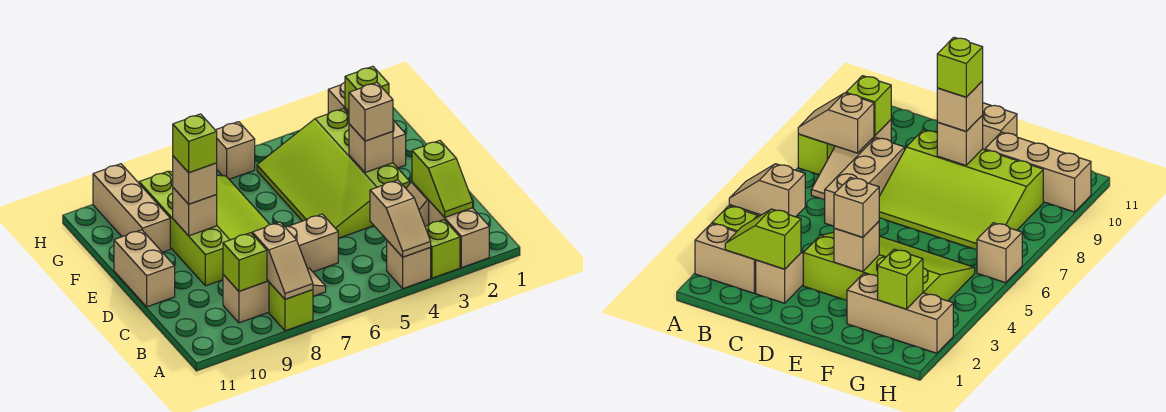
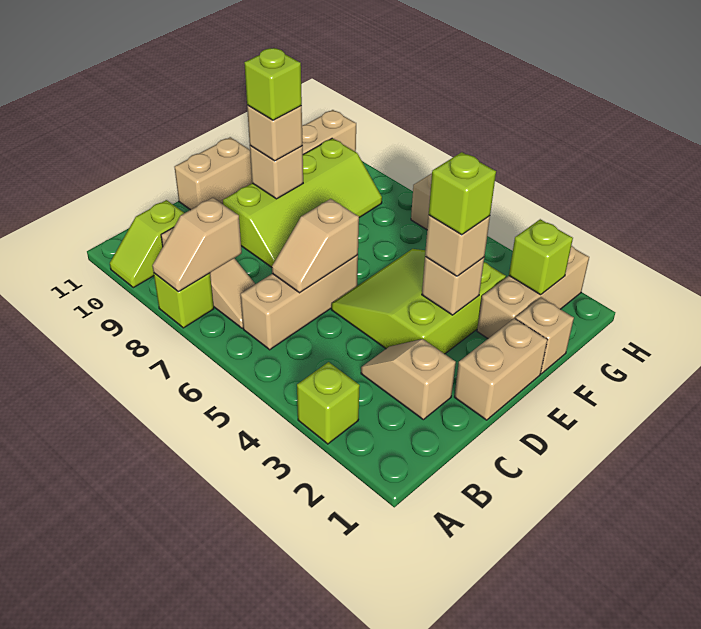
tan 1x2 brick [429,201,489,268] -> tan 1x2 brick moved to [454,318,547,420]
tan 1x1 brick [387,241,431,289] -> tan 1x1 brick moved to [515,298,574,374]
tan 1x2 slope [370,180,431,257] -> tan 1x2 slope moved to [272,199,359,293]
lime 1x2 slope [412,140,473,217] -> lime 1x2 slope moved to [110,200,184,288]
lime 1x1 brick [223,233,267,291] -> lime 1x1 brick moved to [429,152,496,235]
tan 1x3 brick [285,214,338,272] -> tan 1x3 brick turned to [240,255,358,350]
lime 3x4 slope [257,109,410,238] -> lime 3x3 slope [331,249,506,354]
lime 3x4 slope [139,171,270,286] -> lime 2x4 slope [223,138,382,267]

